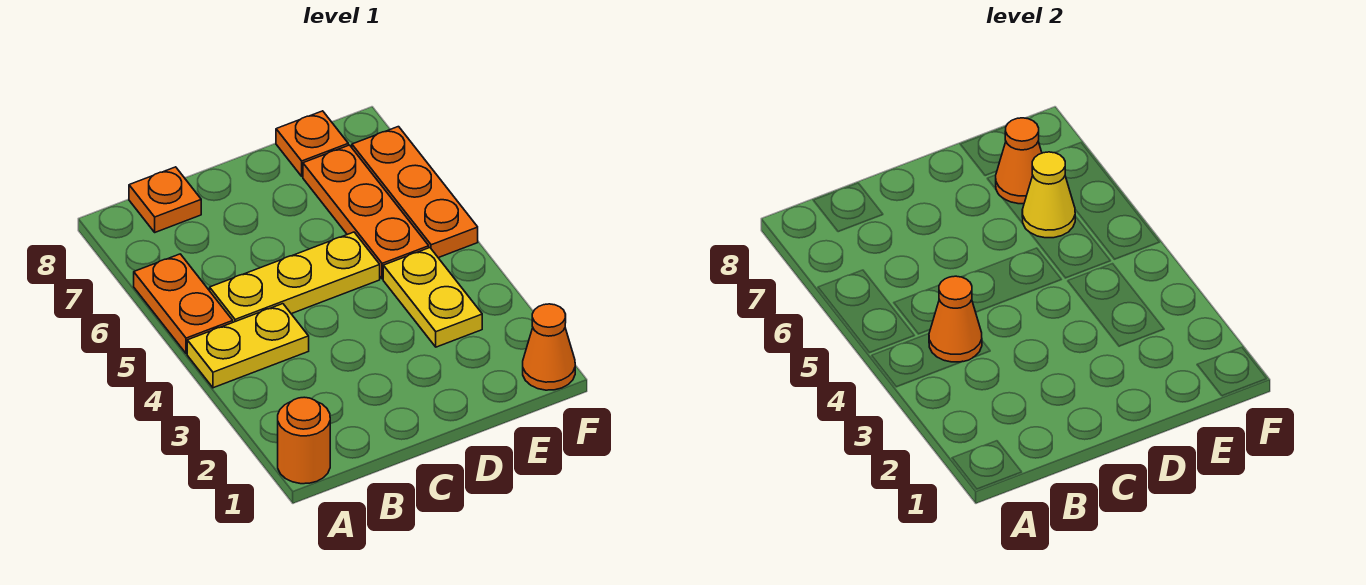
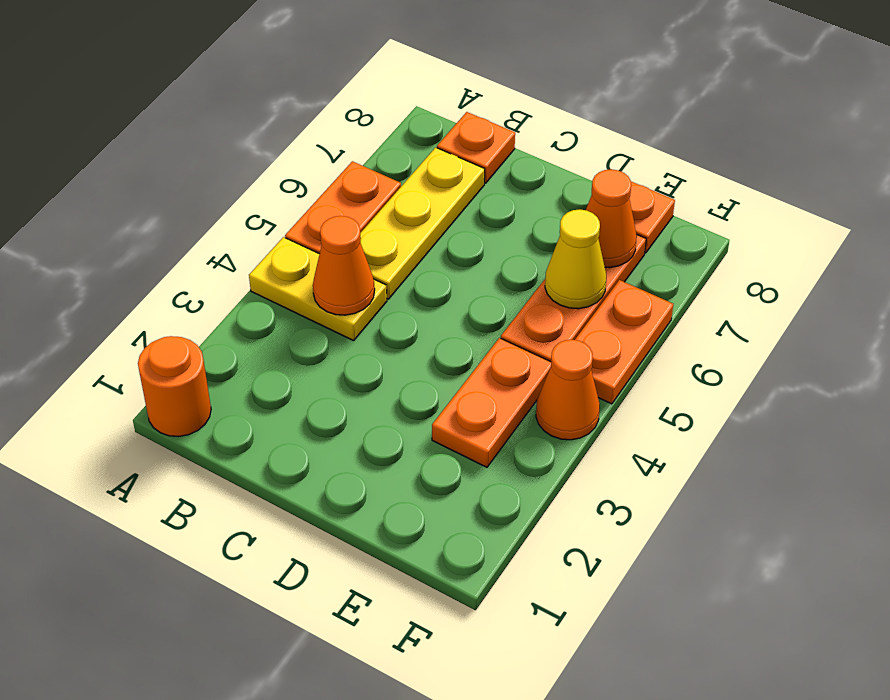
yellow 1x3 plate [210,232,380,322] -> yellow 1x3 plate turned to [360,147,485,299]
yellow 1x2 plate [383,248,482,347] -> orange 1x2 plate [432,338,551,467]
orange 1x1 cone [523,304,575,390] -> orange 1x1 cone moved to [536,339,600,440]
orange 1x3 plate [352,127,478,258] -> orange 1x2 plate [575,280,673,404]

